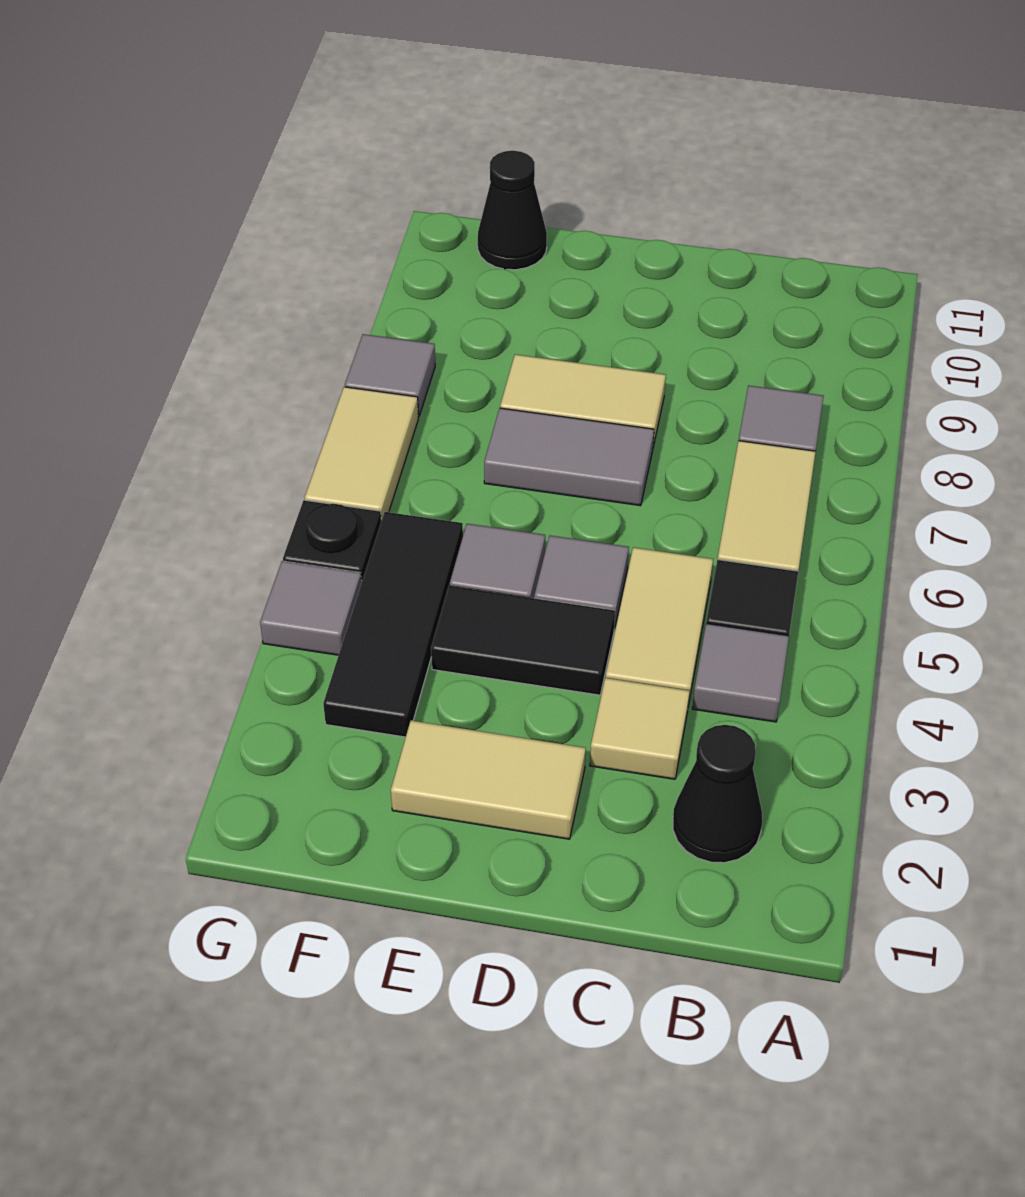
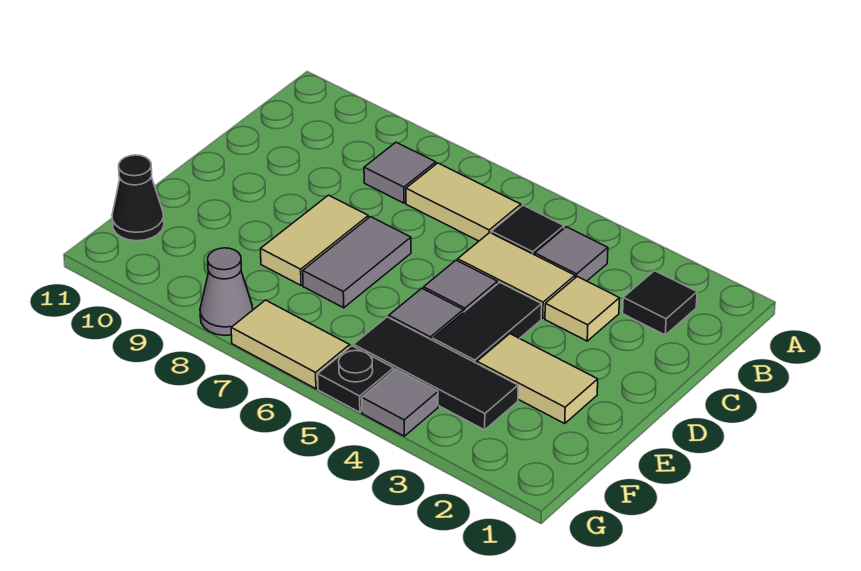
black 1x1 cone [673,725,762,863] -> black 1x1 tile [623,271,697,335]
tan 1x2 tile [391,720,586,839] -> tan 1x2 tile turned to [477,334,598,423]
grey 1x1 tile [345,334,435,416] -> grey 1x1 cone [200,248,253,335]

